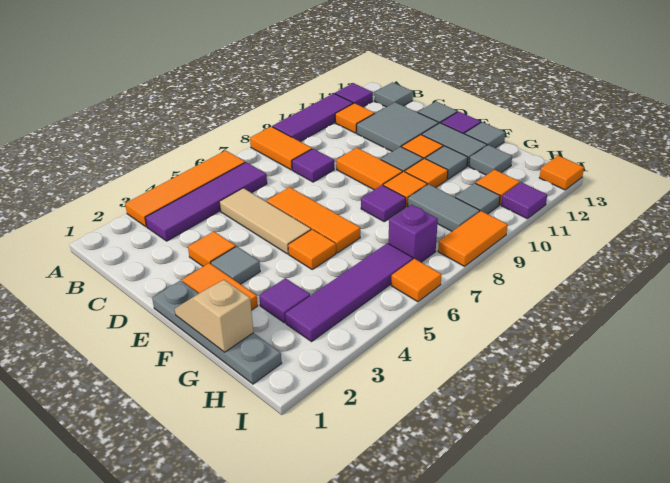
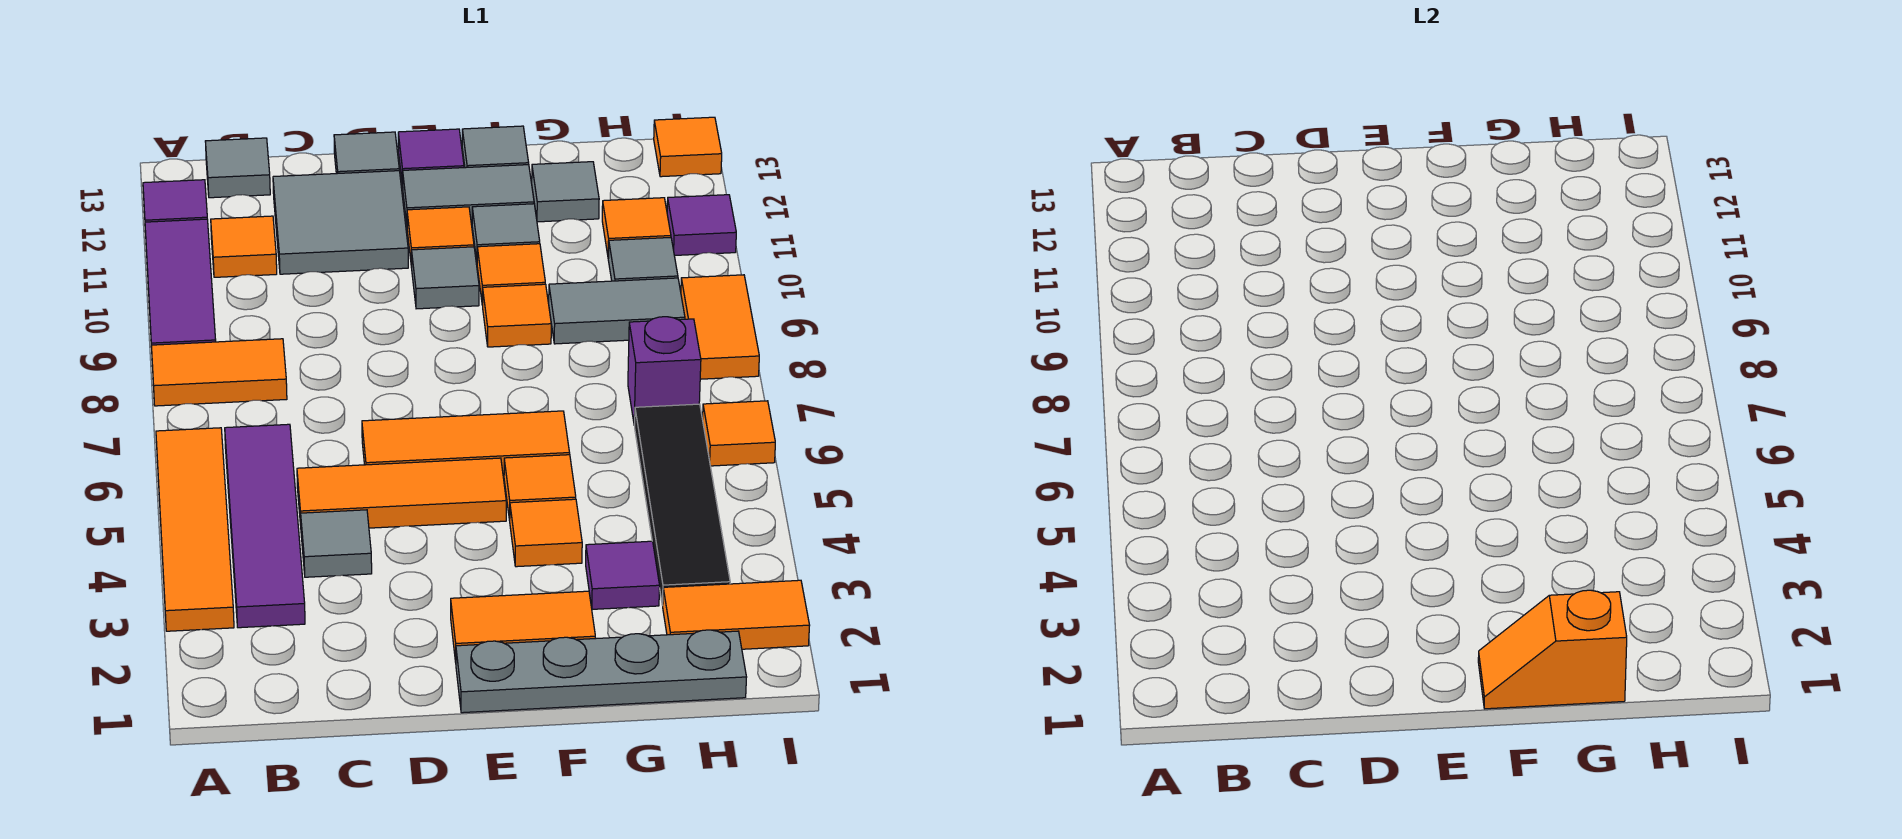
tan 1x3 tile [219,188,311,254] -> orange 1x3 tile [297,458,506,528]
purple 1x1 tile [292,149,334,182] -> none
orange 1x1 tile [188,231,236,266] -> orange 1x1 tile moved to [510,499,582,567]
orange 1x2 tile [336,148,403,190] -> orange 1x2 tile moved to [663,580,810,649]
grey 1x1 tile [211,246,260,284] -> grey 1x1 tile moved to [301,510,372,577]
tan 1x2 slope [175,280,254,352] -> orange 1x2 slope [1478,590,1627,709]
purple 1x1 tile [361,185,406,222] -> none
purple 1x4 tile [285,243,413,342] -> black 1x4 tile [634,404,730,605]

